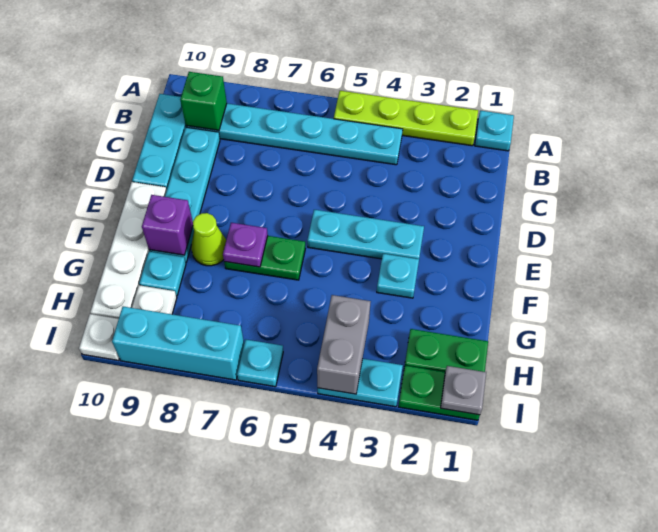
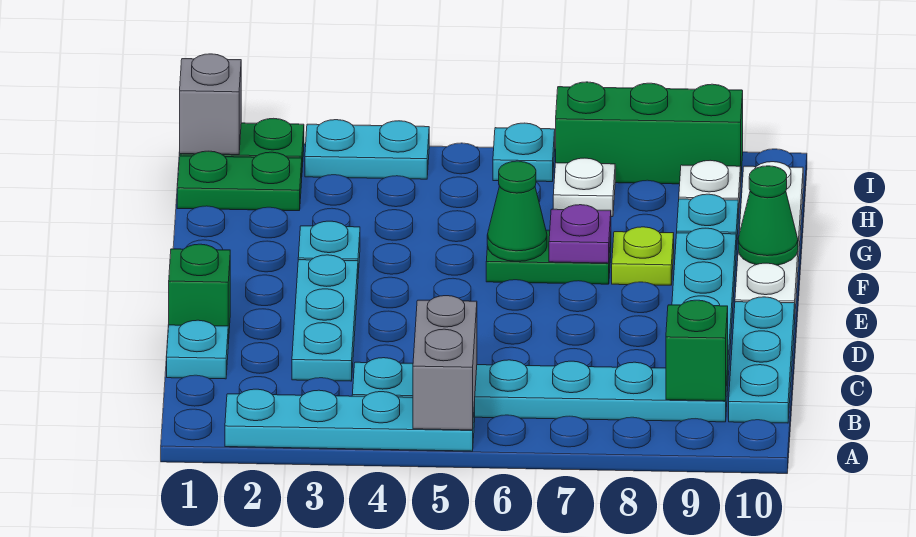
cyan 1x1 plate [475,111,514,151] -> cyan 1x1 plate moved to [167,320,228,379]
lime 1x4 plate [334,91,478,146] -> cyan 1x4 plate [225,389,475,451]
none -> green 1x1 brick [169,244,230,344]
cyan 1x3 plate [307,210,424,259] -> cyan 1x3 plate turned to [292,255,358,381]
none -> green 1x1 cone [487,161,547,261]
lime 1x1 cone [191,213,226,266] -> lime 1x1 plate [612,227,674,285]
purple 1x1 brick [142,195,193,255] -> none
none -> green 1x1 cone [738,166,798,265]
grey 1x2 brick [317,295,371,394] -> grey 1x2 brick moved to [413,296,477,430]
grey 1x1 plate [441,366,486,415] -> grey 1x1 brick [180,54,241,155]
cyan 1x3 brick [112,307,244,380] -> green 1x3 brick [556,82,743,184]
white 1x1 plate [79,314,120,361] -> white 1x1 plate moved to [553,158,615,217]

